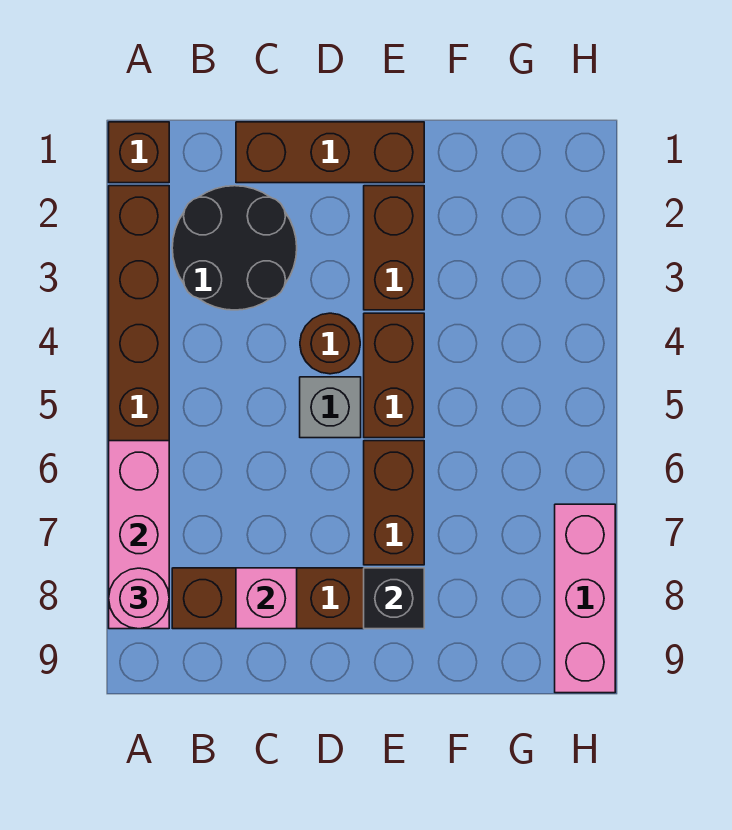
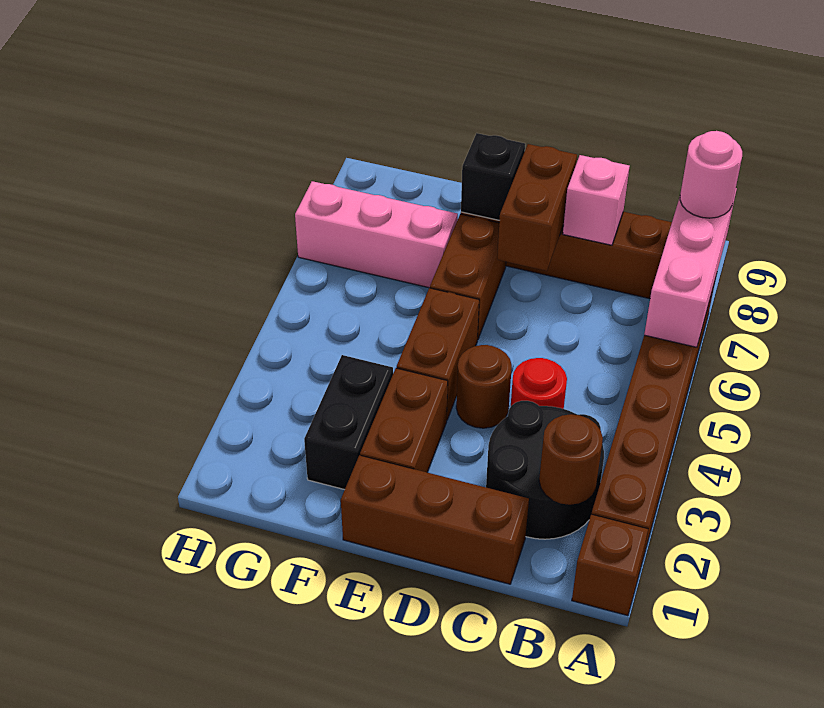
none -> brown 1x1 round brick [539,414,603,505]
none -> red 1x1 round brick [511,358,567,409]
grey 1x1 brick [300,377,361,438] -> none
none -> brown 1x2 brick [497,144,577,271]
none -> black 1x2 brick [304,355,393,490]
pink 1x3 brick [555,504,615,693] -> pink 1x3 brick turned to [295,181,458,288]

